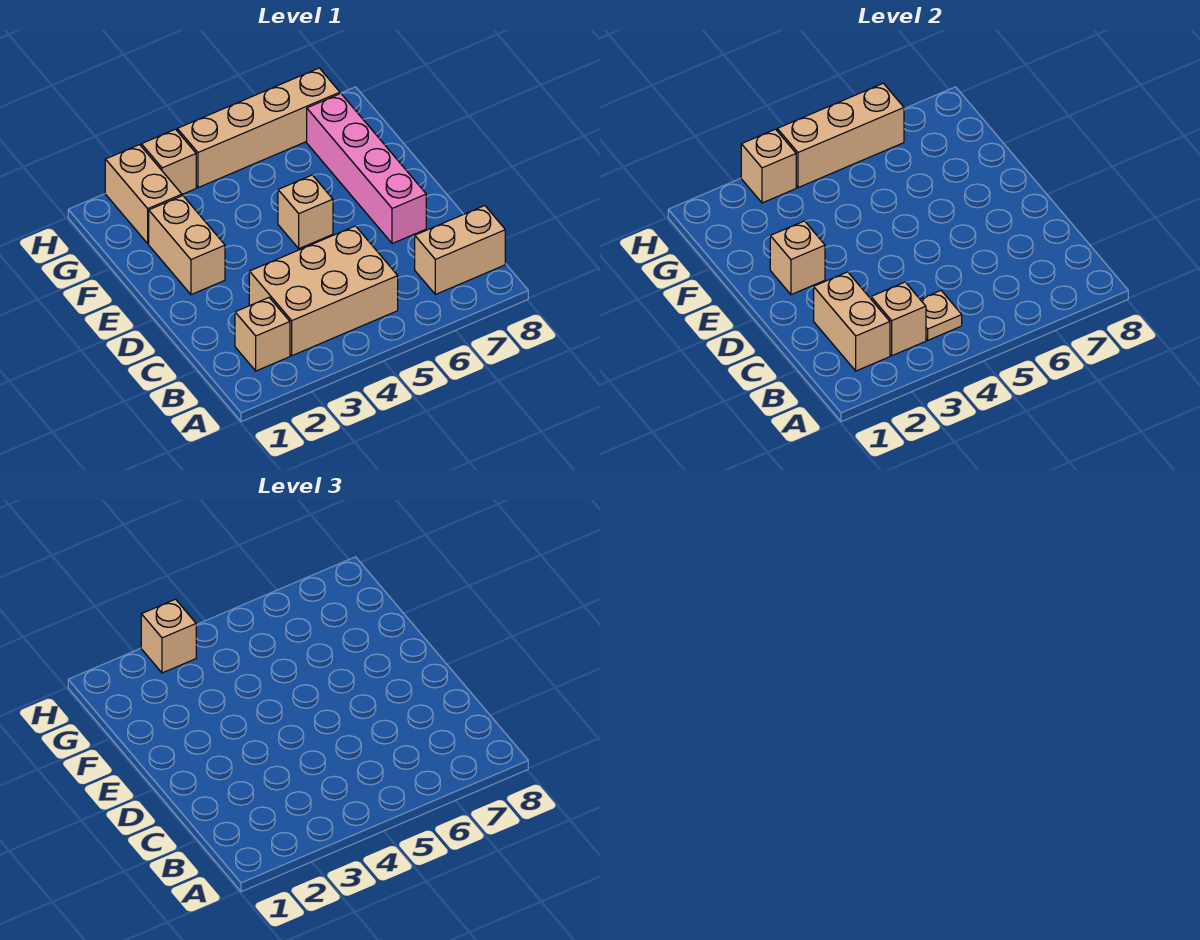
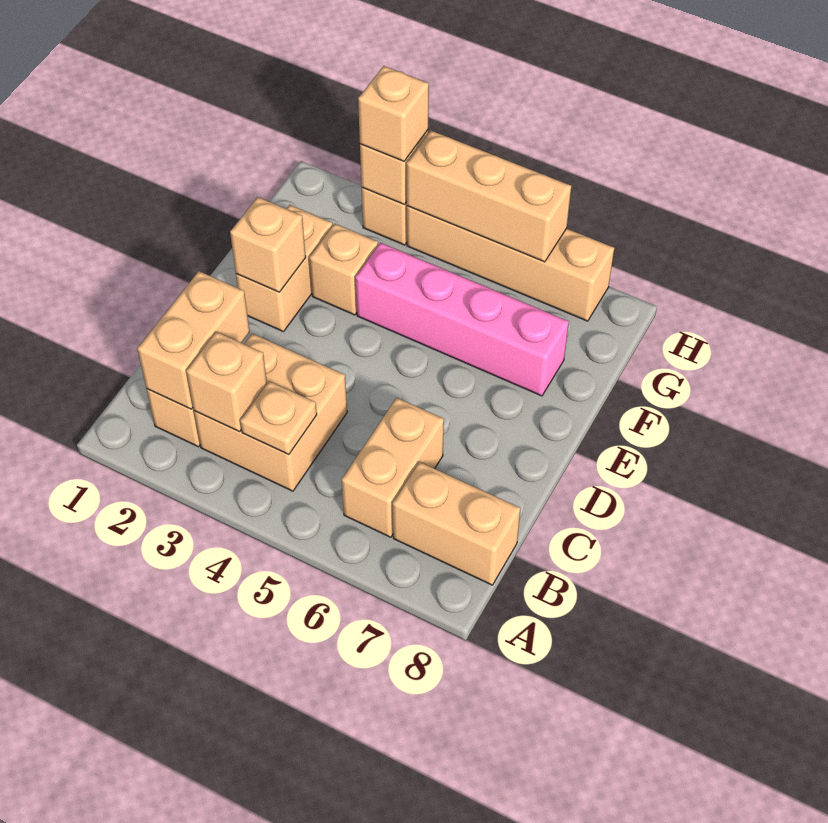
tan 2x3 brick [249,226,398,356] -> tan 2x2 brick [194,334,347,491]
pink 1x4 brick [307,93,426,244] -> pink 1x4 brick turned to [355,243,569,396]
tan 1x1 brick [278,175,333,249] -> tan 1x1 brick moved to [309,224,378,315]
tan 1x2 brick [105,145,182,244] -> tan 1x2 brick moved to [342,398,444,537]

